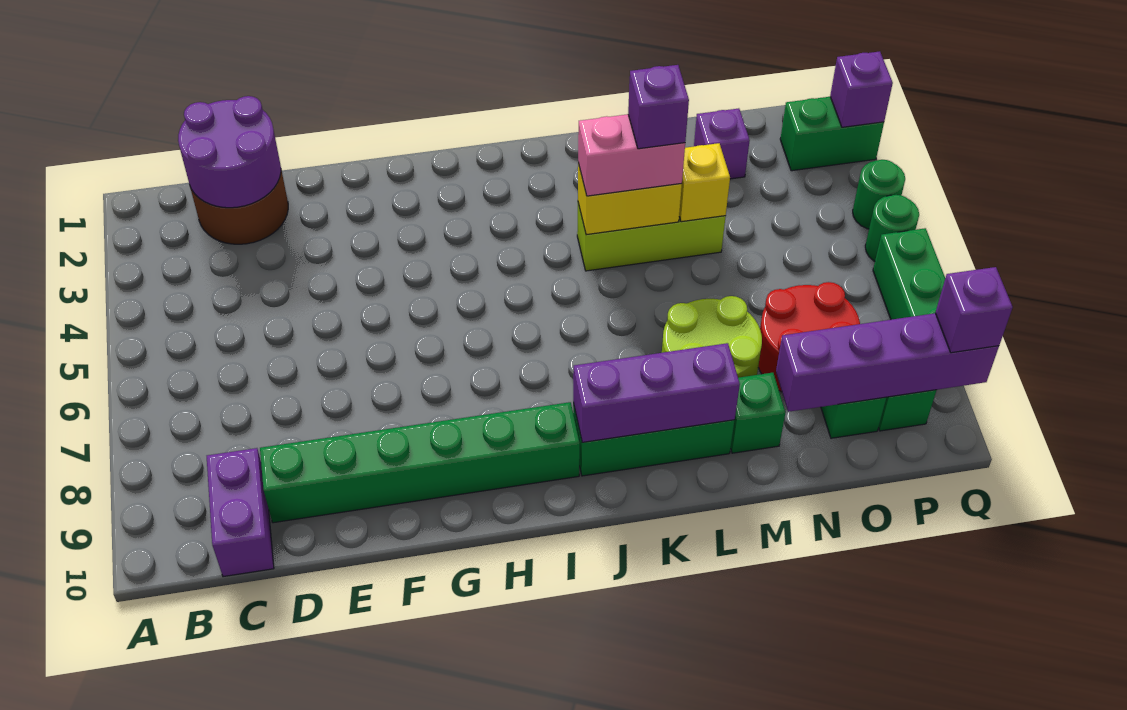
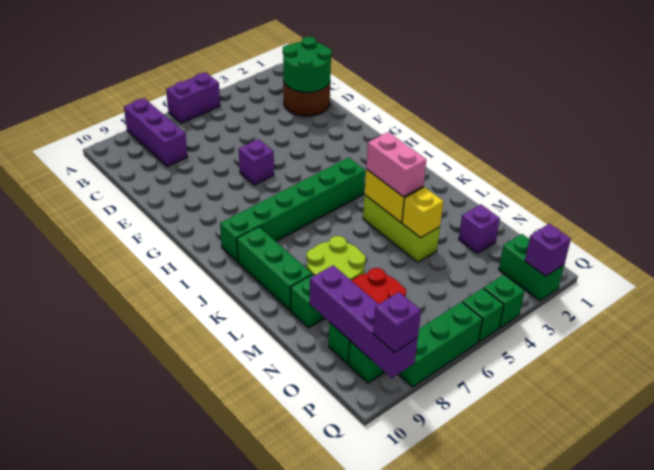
purple 2x2 round brick [178,96,281,208] -> green 2x2 round brick [283,37,332,92]
purple 1x2 brick [207,448,274,577] -> purple 1x2 brick moved to [166,72,220,123]
green 1x6 brick [260,402,580,523] -> green 1x6 brick turned to [220,158,365,262]
purple 1x3 brick [573,343,740,442] -> purple 1x3 brick moved to [124,98,187,166]
purple 1x1 brick [628,65,689,149] -> purple 1x1 brick moved to [239,139,274,185]
green 1x1 round brick [853,160,905,229] -> green 1x1 brick [484,275,525,328]
green 1x1 round brick [865,195,919,261] -> green 1x1 brick [463,288,504,342]

